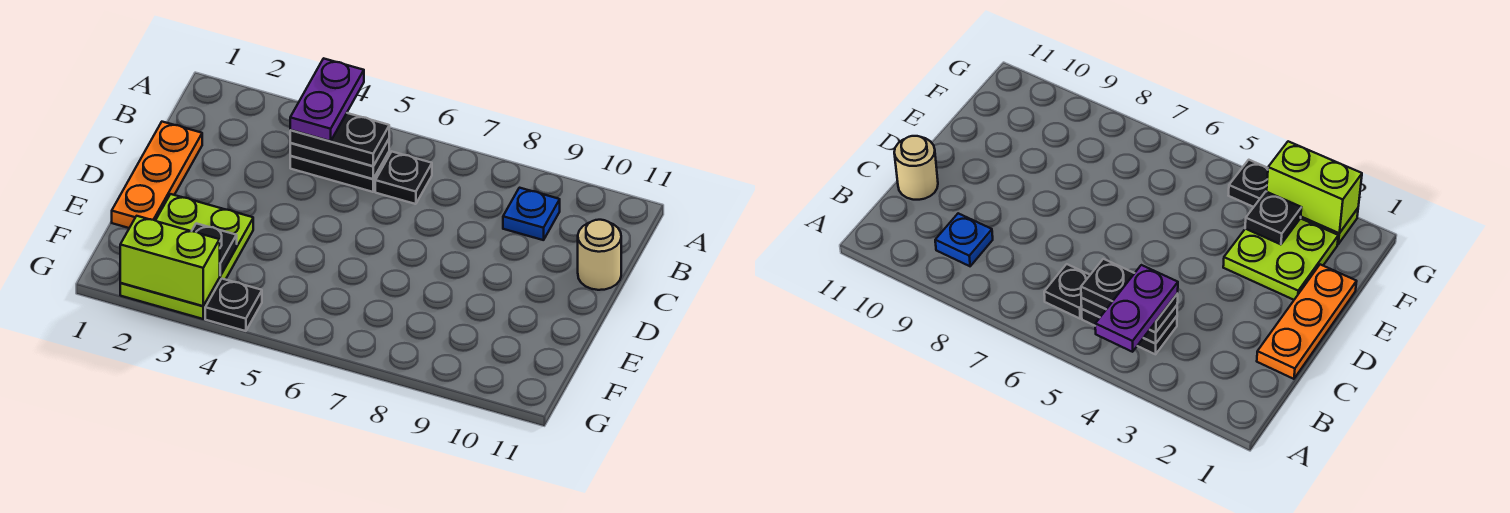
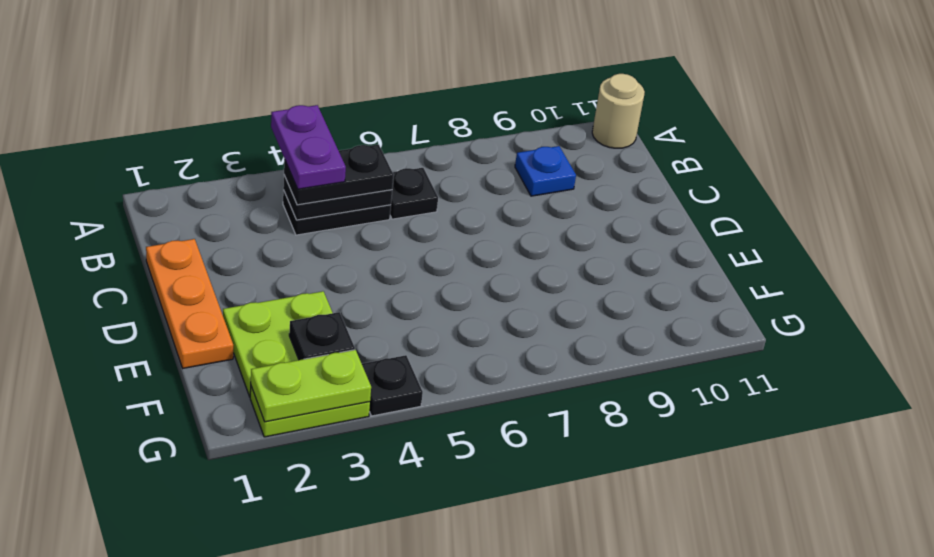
tan 1x1 round brick [578,220,621,290] -> tan 1x1 round brick moved to [592,74,645,148]
lime 1x2 brick [120,216,220,306] -> lime 1x2 plate [251,350,371,422]

